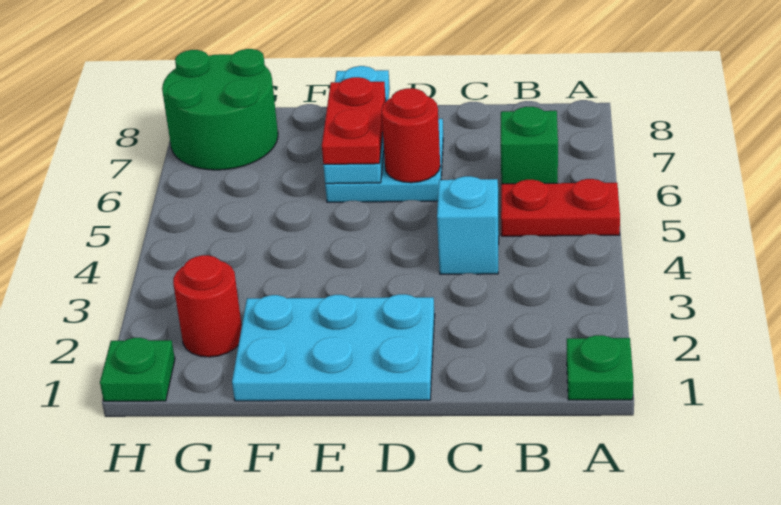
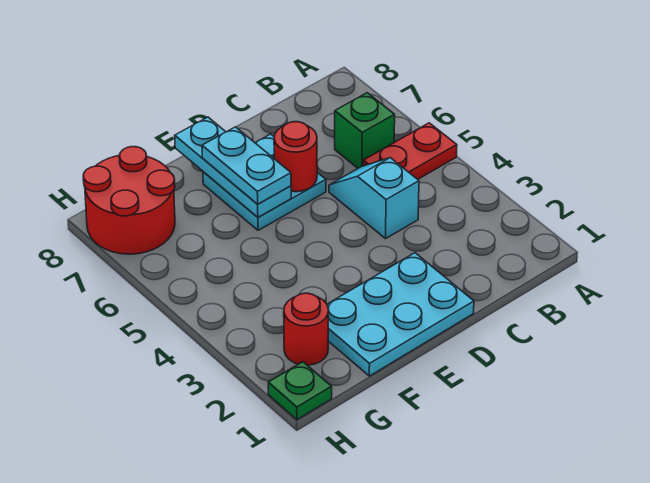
green 1x1 plate [567,335,633,400] -> none
red 1x2 plate [322,77,386,164] -> cyan 1x2 plate [202,127,291,204]
green 2x2 round brick [162,49,278,170] -> red 2x2 round brick [83,147,175,254]

